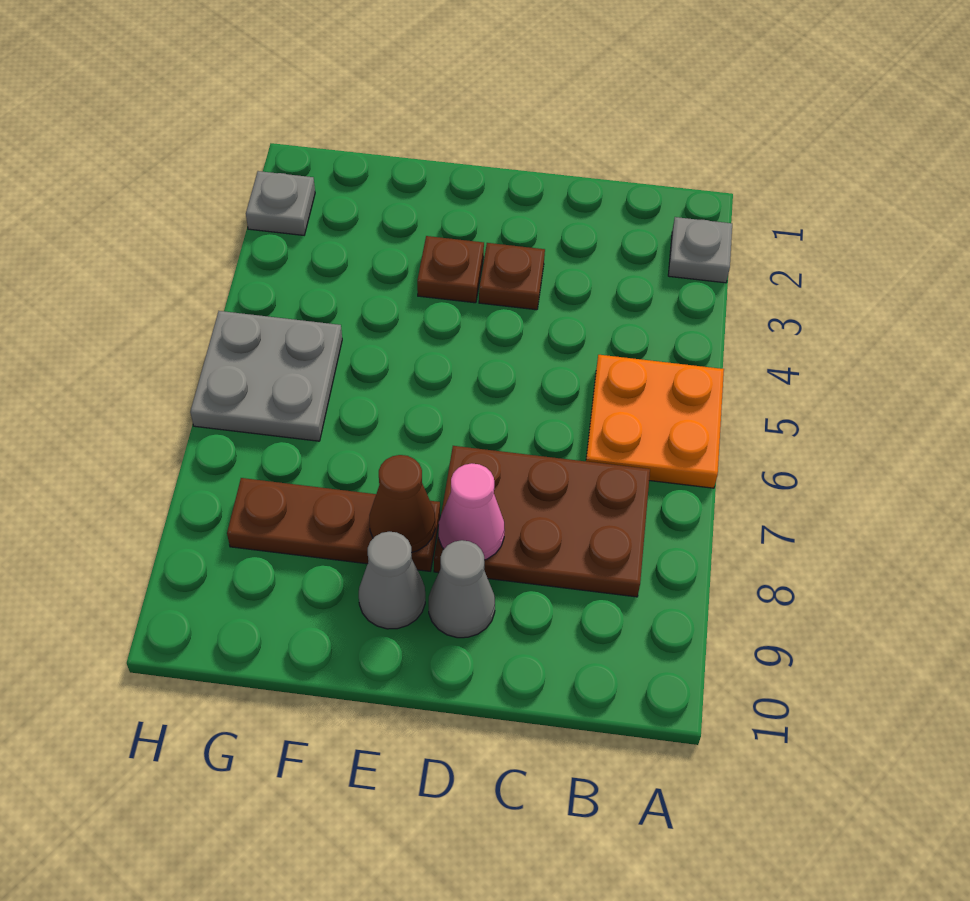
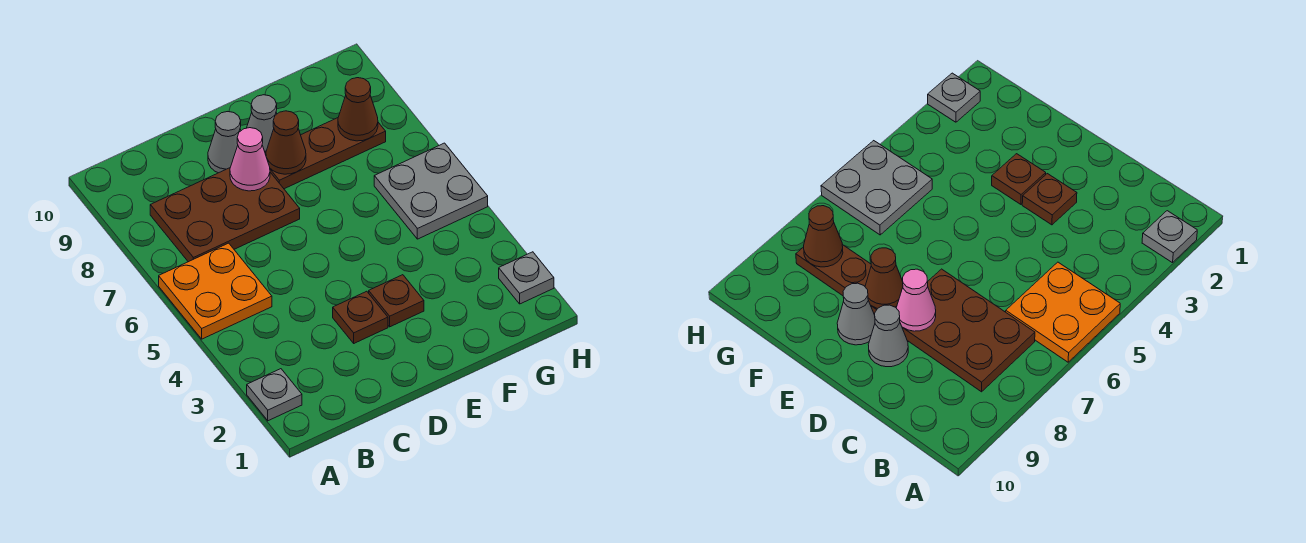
none -> brown 1x1 cone [338,78,378,141]

